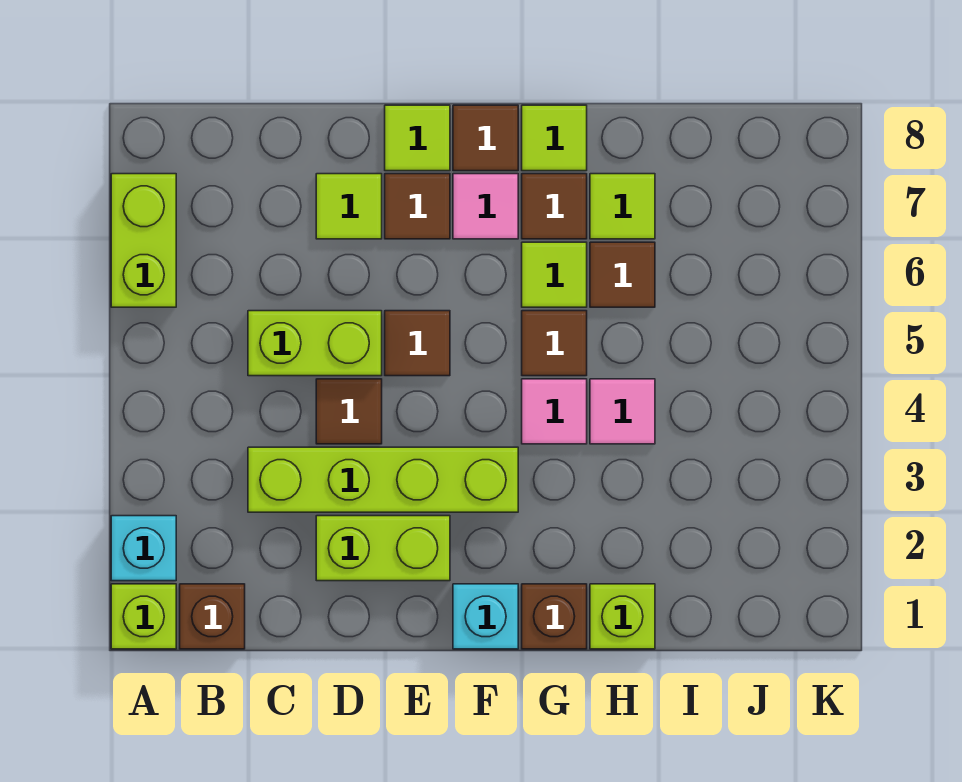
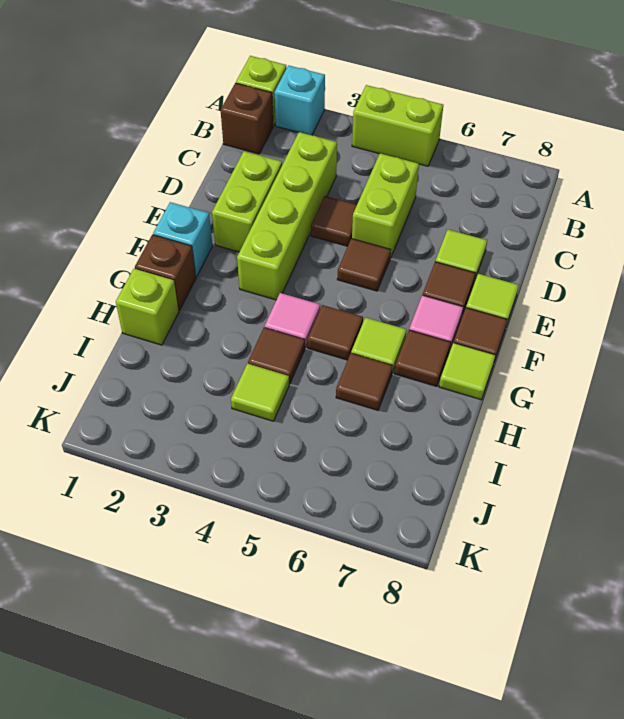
lime 1x2 brick [111,174,176,307] -> lime 1x2 brick moved to [352,85,443,166]
pink 1x1 tile [590,379,655,444] -> brown 1x1 tile [248,328,305,384]
lime 1x1 tile [590,174,655,239] -> lime 1x1 tile moved to [231,364,289,421]

